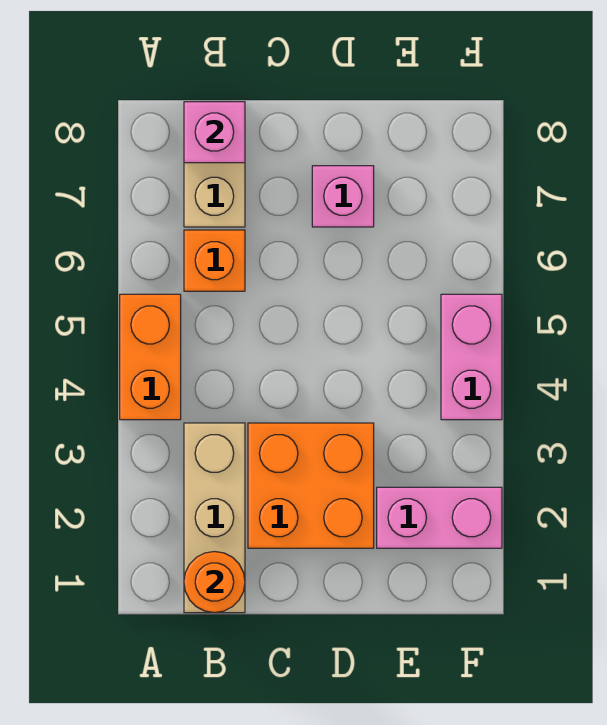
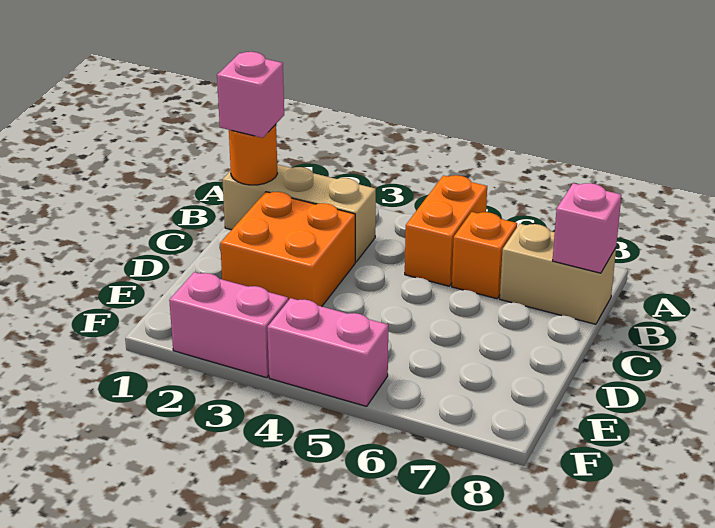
orange 1x2 brick [120,294,181,420] -> orange 1x2 brick turned to [405,175,487,286]
pink 1x1 brick [312,166,374,227] -> pink 1x1 brick moved to [217,52,284,138]
pink 1x2 brick [377,487,502,548] -> pink 1x2 brick turned to [169,272,288,378]

